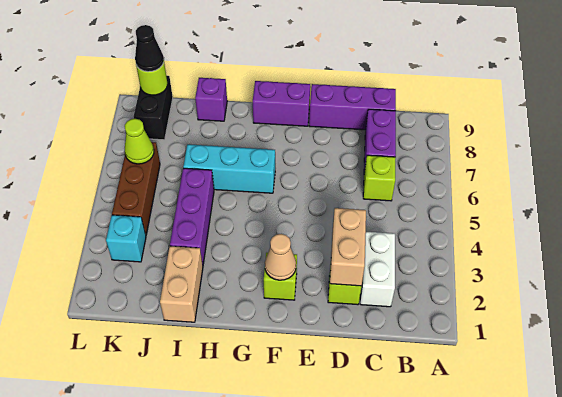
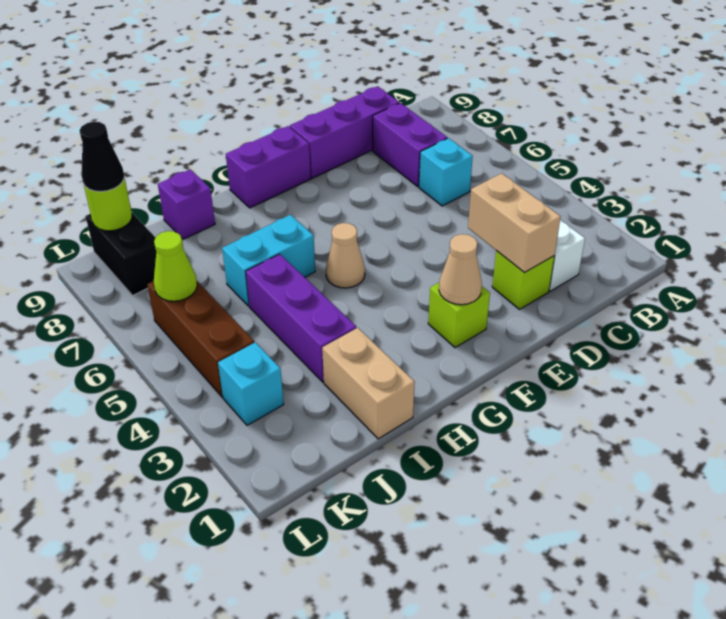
lime 1x1 brick [363,155,396,201] -> cyan 1x1 brick [419,138,473,206]
none -> tan 1x1 cone [326,223,365,288]
cyan 1x3 brick [183,144,275,193] -> cyan 1x2 brick [222,215,315,306]

